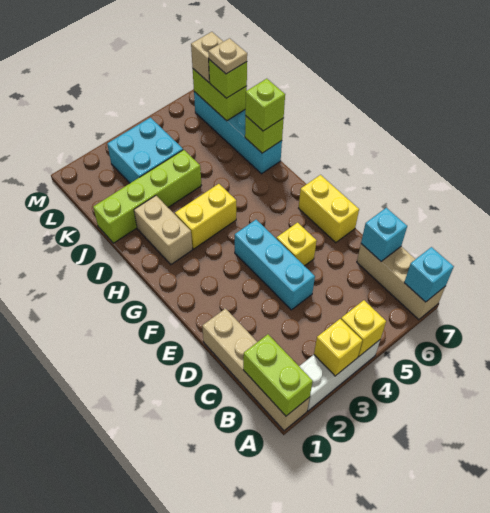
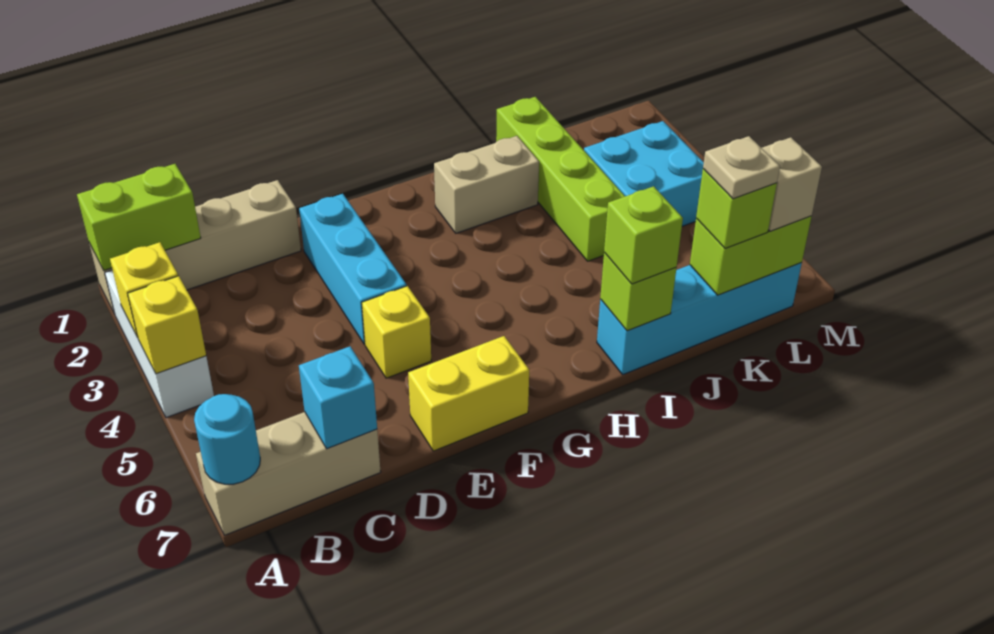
cyan 1x1 brick [404,247,454,302] -> cyan 1x1 round brick [194,394,260,484]
cyan 1x3 brick [235,220,315,310] -> cyan 1x3 brick turned to [299,194,407,344]
yellow 1x2 brick [175,184,236,249] -> none

